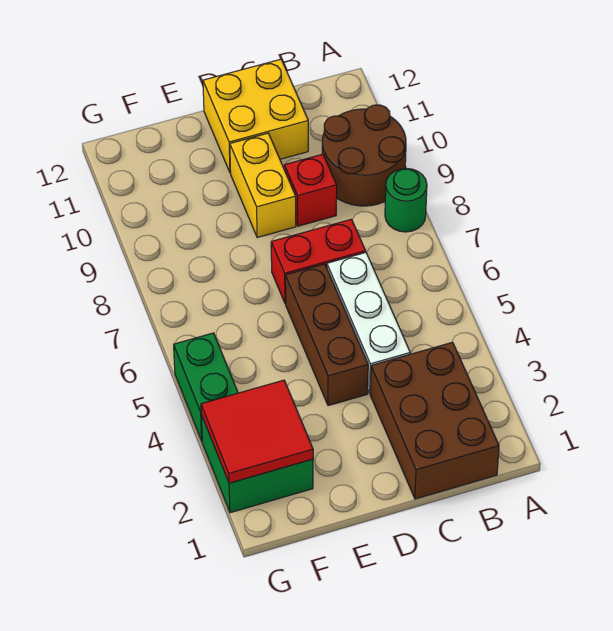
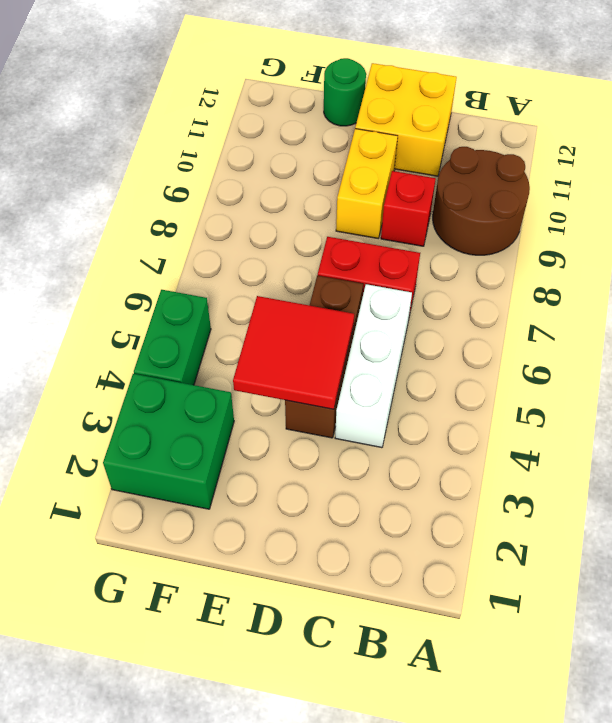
green 1x1 round brick [385,168,427,232] -> green 1x1 round brick moved to [324,58,366,126]
brown 2x3 brick [370,342,499,499] -> none
red 2x2 tile [201,380,313,483] -> red 2x2 tile moved to [233,296,354,409]

